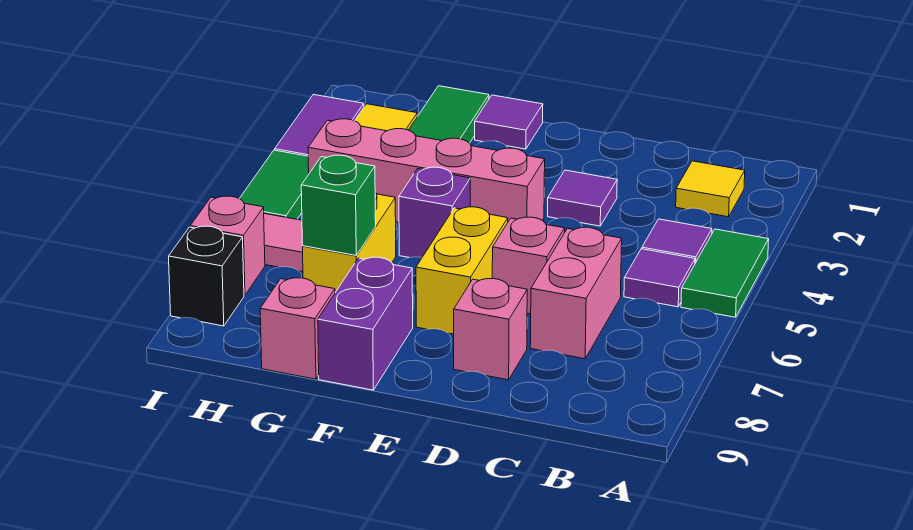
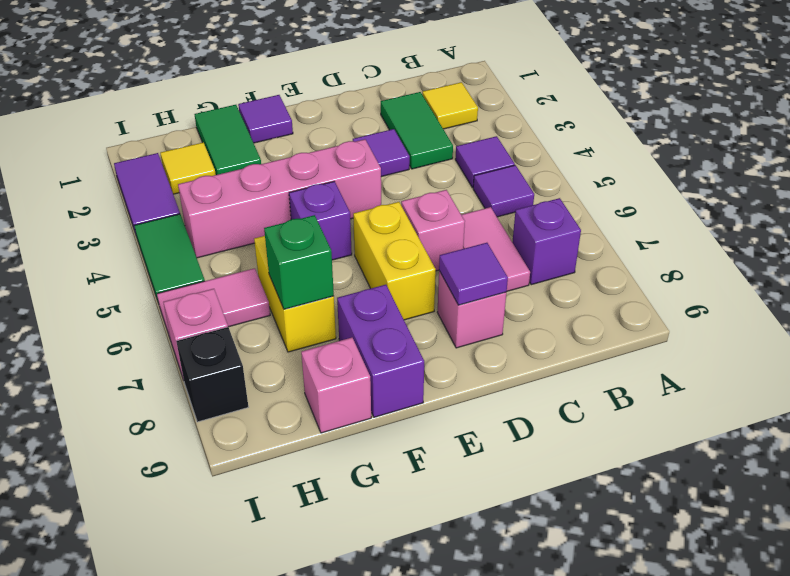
green 1x2 tile [681,229,769,317] -> green 1x2 tile moved to [381,92,453,169]
none -> purple 1x1 brick [512,198,581,285]
pink 1x2 brick [530,227,622,359] -> pink 1x2 tile [462,207,530,291]
none -> purple 1x1 tile [439,243,508,305]

